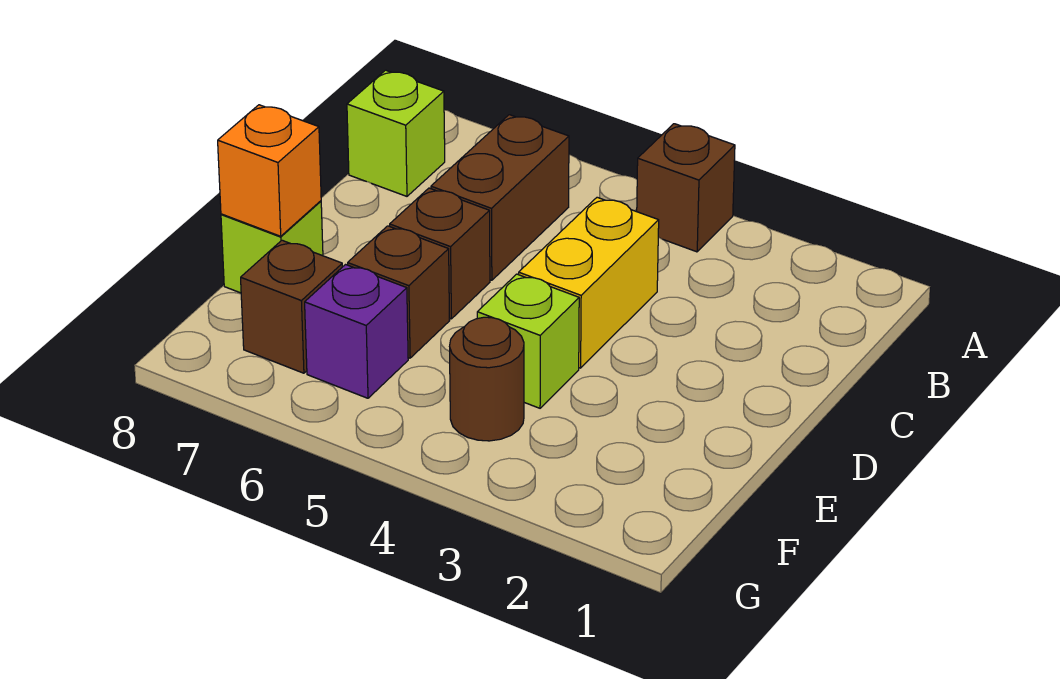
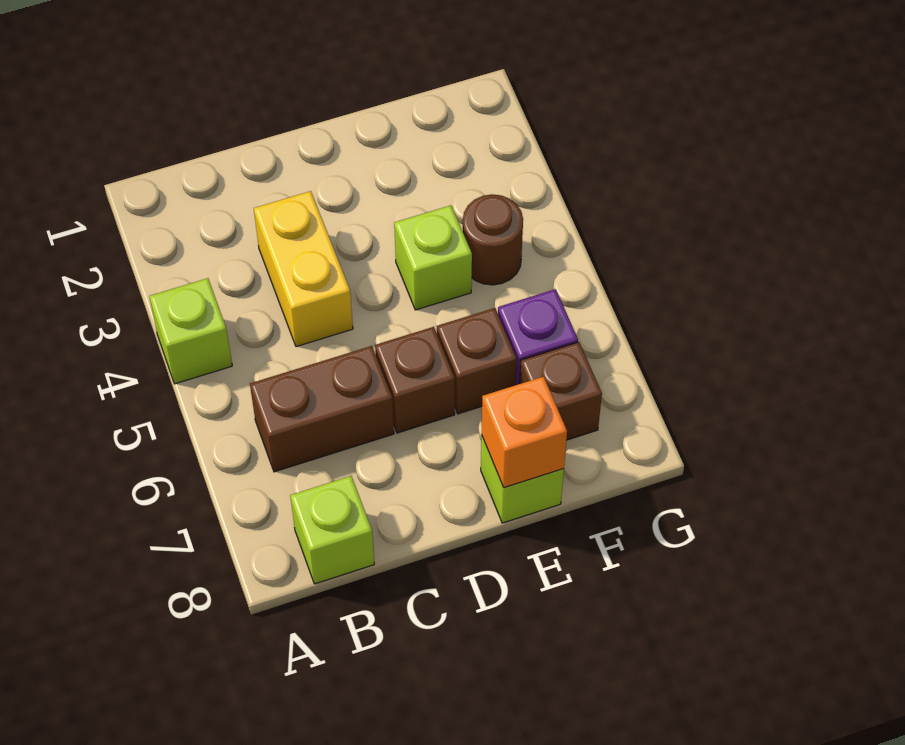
brown 1x1 brick [637,124,735,252] -> lime 1x1 brick [149,278,232,384]
yellow 1x2 brick [519,197,659,368] -> yellow 1x2 brick turned to [254,191,353,347]

